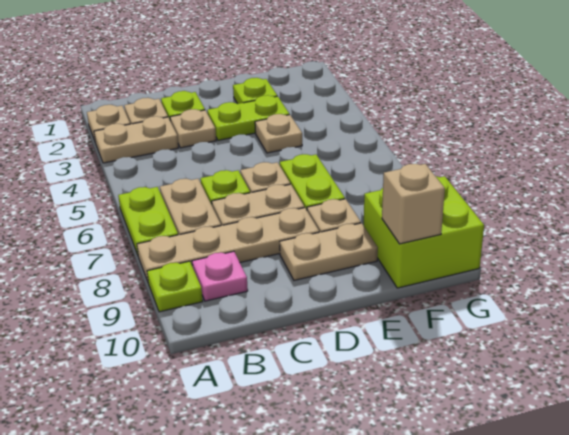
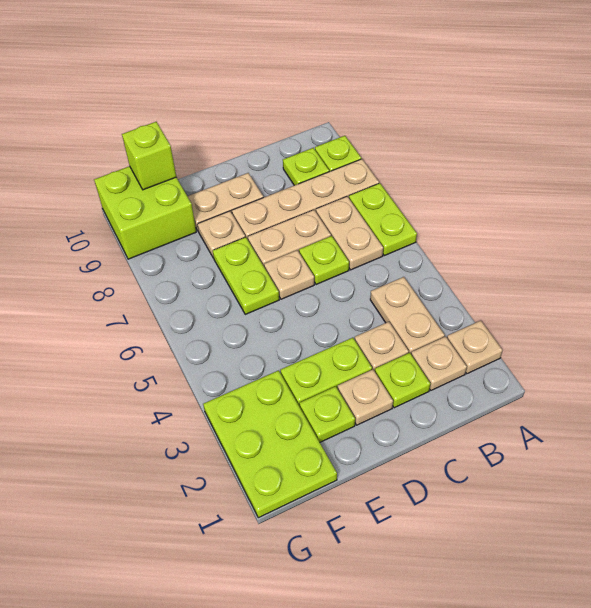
tan 1x2 plate [94,116,178,163] -> tan 1x2 plate turned to [370,277,445,354]
pink 1x1 plate [192,251,248,301] -> lime 1x1 plate [283,148,329,185]
tan 1x1 plate [255,114,302,153] -> tan 1x1 plate moved to [338,370,393,425]
none -> lime 2x3 plate [203,371,337,518]
tan 1x1 brick [382,164,445,244] -> lime 1x1 brick [122,122,176,190]

